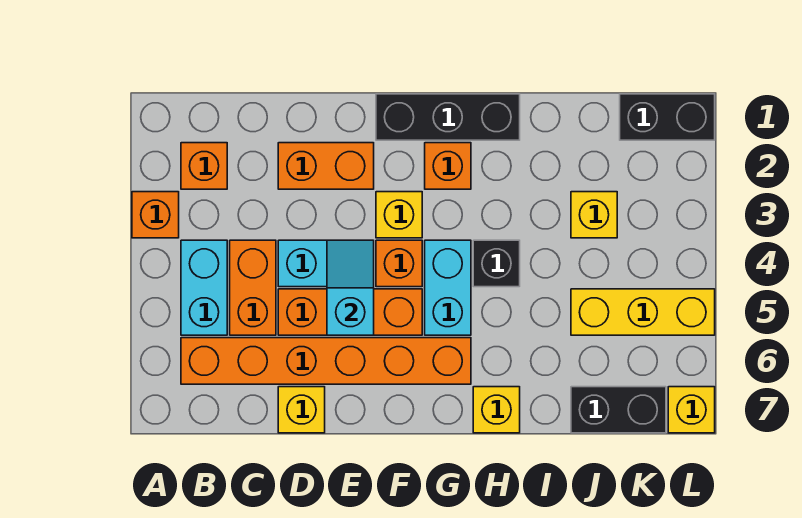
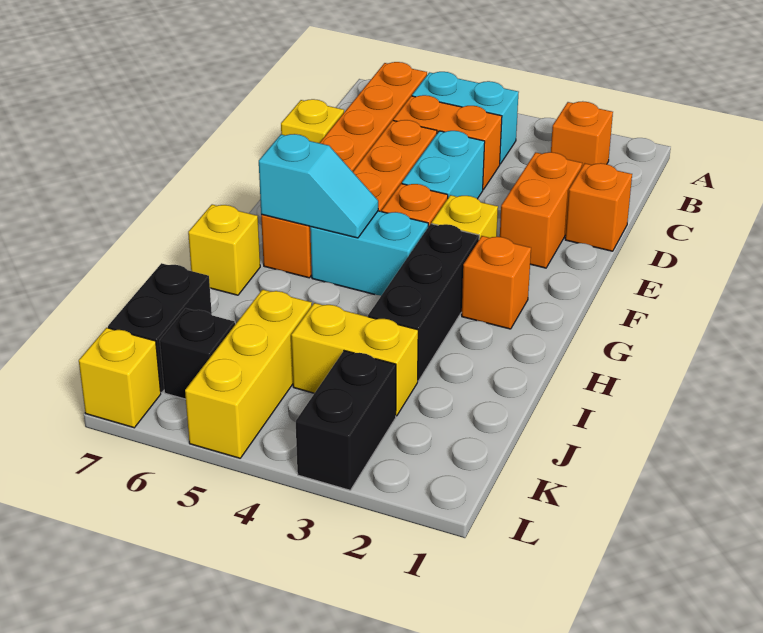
orange 1x1 brick [132,192,179,238] -> orange 1x1 brick moved to [565,163,632,251]
cyan 1x2 slope [327,240,374,335] -> cyan 1x2 slope moved to [259,134,378,238]
black 1x3 brick [376,94,520,140] -> black 1x3 brick moved to [368,224,479,381]
black 1x1 brick [473,240,520,287] -> black 1x1 brick moved to [160,308,235,399]
yellow 1x1 brick [571,192,617,238] -> yellow 1x2 brick [291,303,418,416]
black 1x2 brick [620,94,715,140] -> black 1x2 brick moved to [296,351,396,490]

